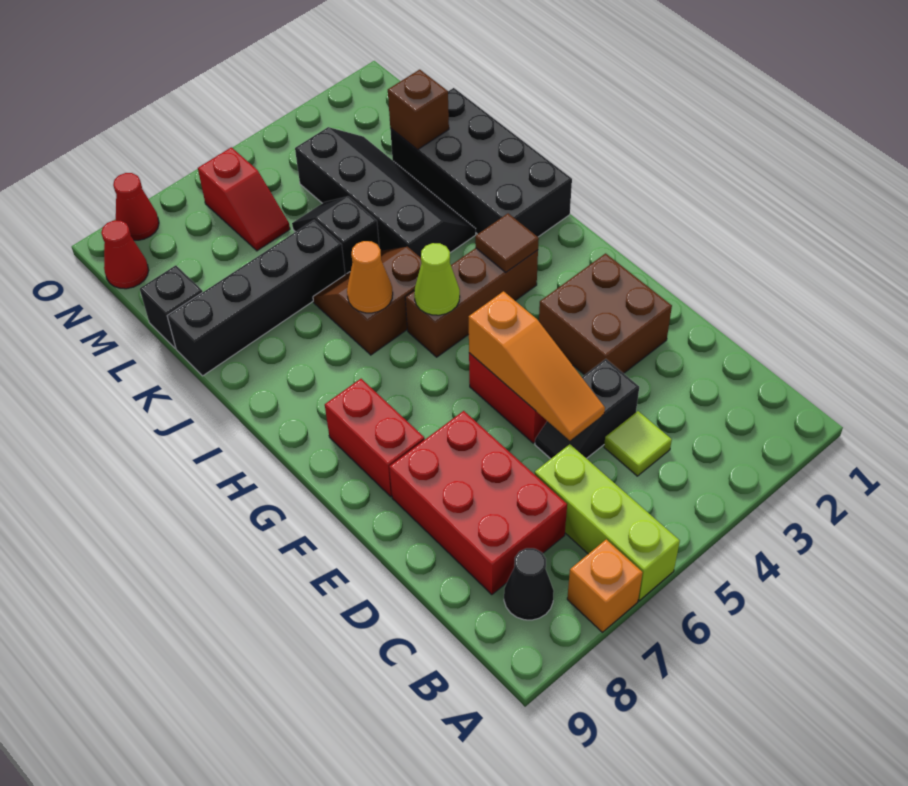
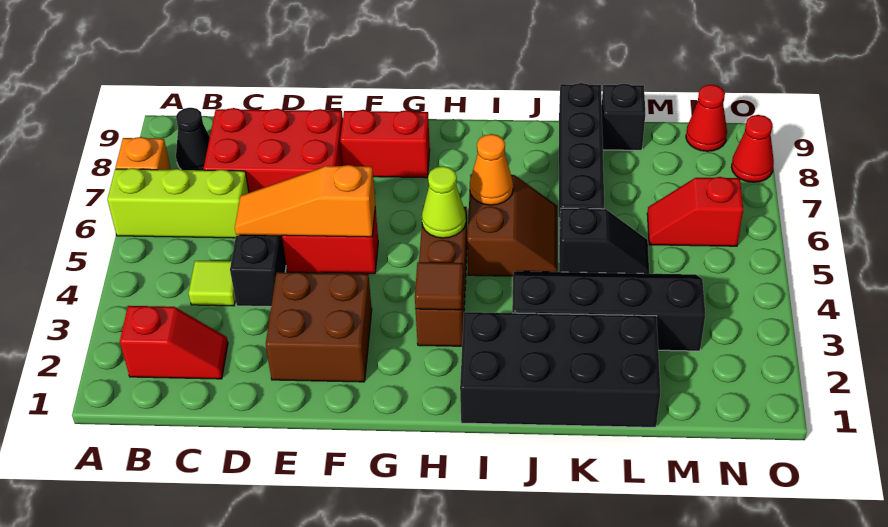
none -> red 1x2 slope [120,306,228,379]
black 2x4 slope [295,127,476,258] -> black 2x4 slope turned to [512,271,705,351]
brown 1x1 brick [388,70,449,150] -> none

